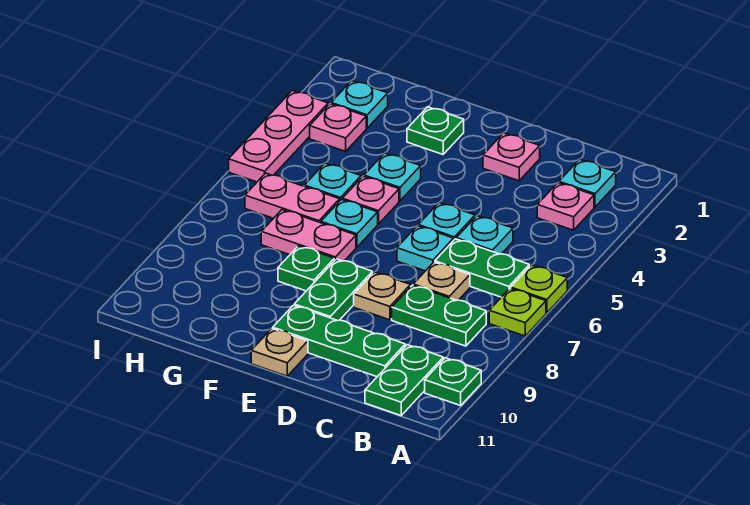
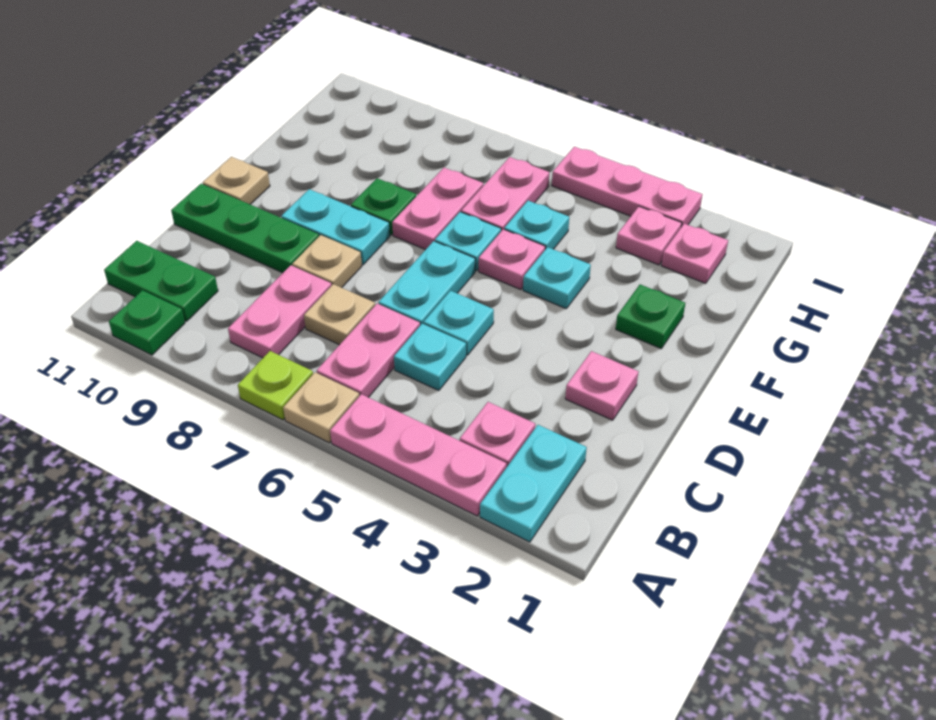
none -> pink 1x3 plate [330,394,506,516]
lime 1x1 plate [511,265,567,313] -> tan 1x1 plate [283,372,359,443]
cyan 1x1 plate [559,159,616,207] -> cyan 1x2 plate [480,425,587,542]
green 1x2 plate [435,239,529,297] -> pink 1x2 plate [317,304,420,397]
green 1x2 plate [392,285,486,346] -> pink 1x2 plate [228,265,331,358]
green 1x3 plate [273,305,405,377] -> green 1x3 plate turned to [171,184,319,273]
cyan 1x1 plate [397,226,454,271] -> cyan 1x2 plate [378,241,475,325]
green 1x2 plate [294,259,372,321] -> cyan 1x2 plate [281,189,390,265]
cyan 1x1 plate [331,81,388,128] -> pink 1x1 plate [661,224,728,283]

